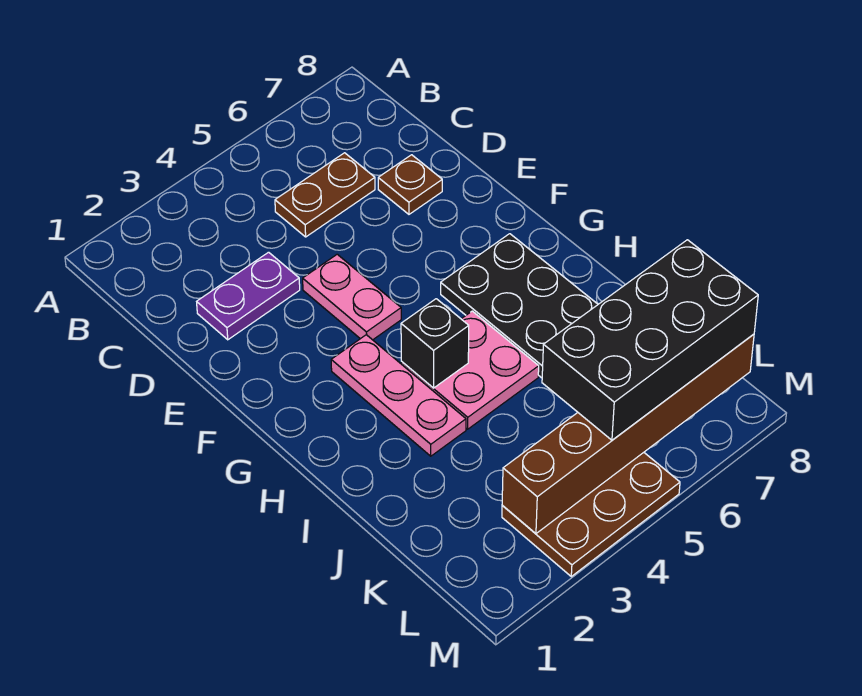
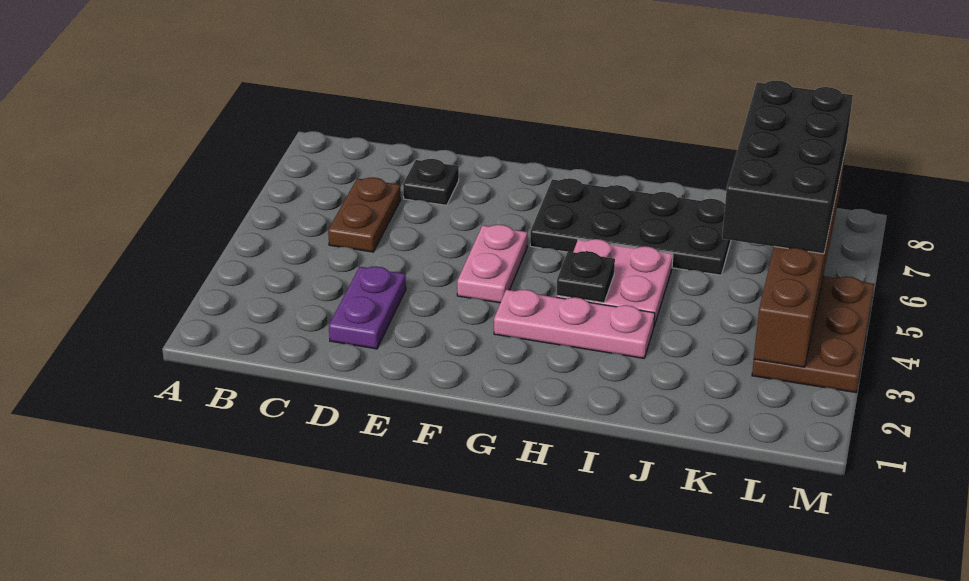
brown 1x1 plate [378,155,442,214] -> black 1x1 plate [403,159,459,205]
pink 1x2 plate [303,254,401,340] -> pink 1x2 plate turned to [457,225,528,303]
black 1x1 brick [401,299,469,388] -> black 1x1 plate [556,251,615,303]

